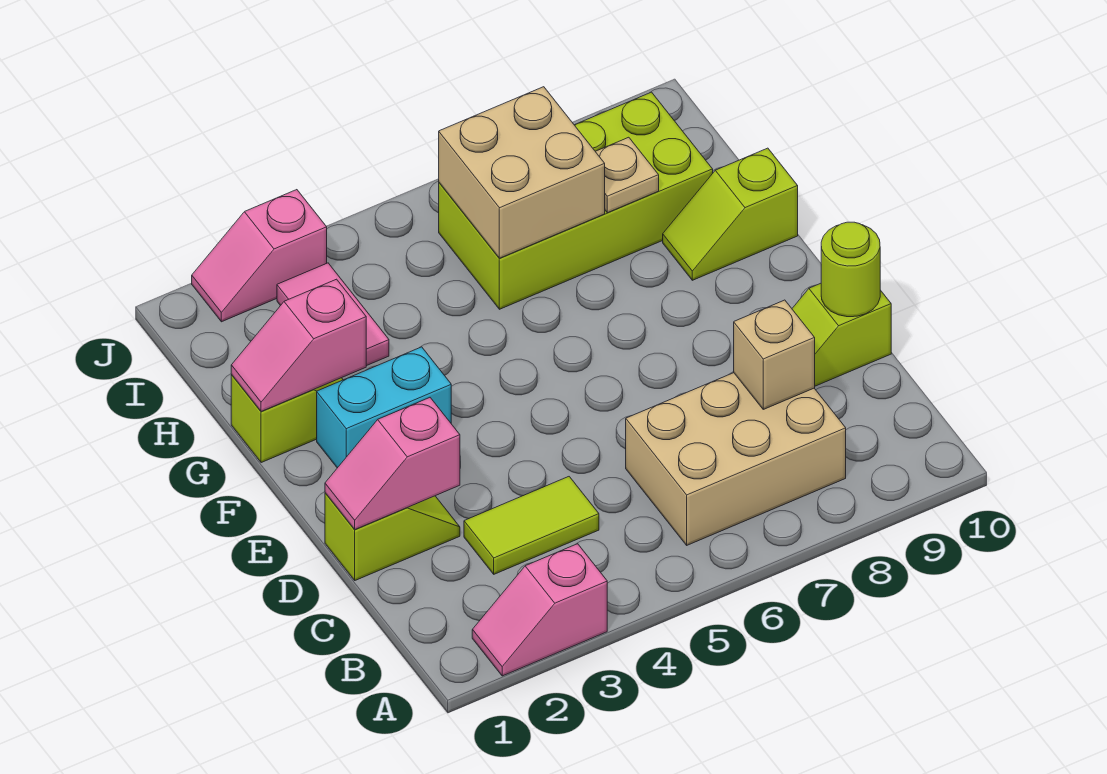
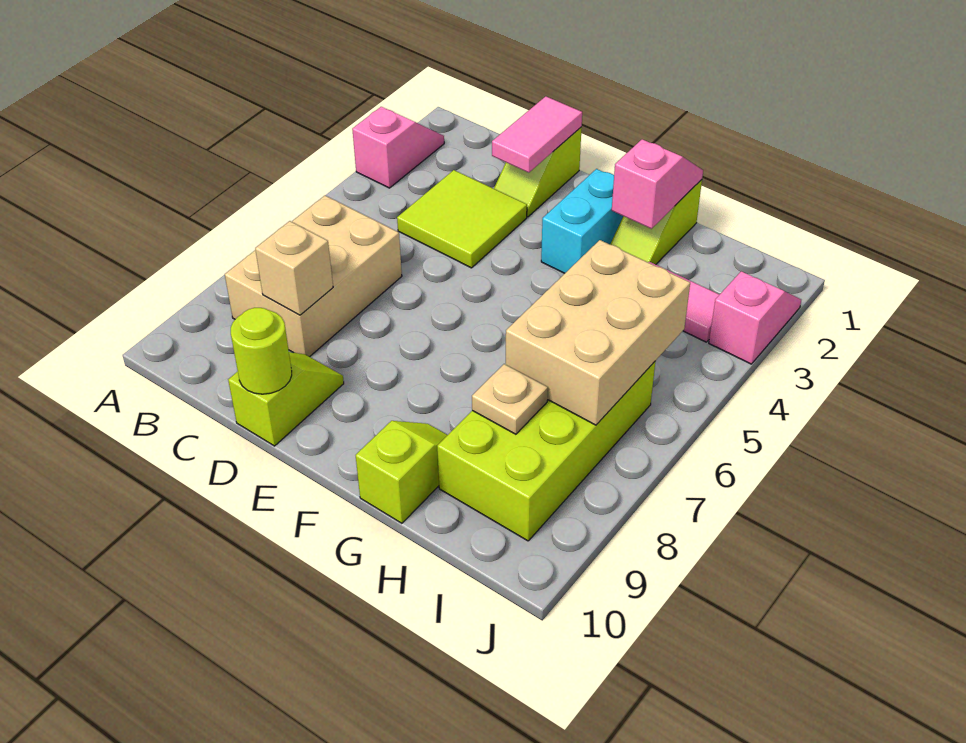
lime 1x2 tile [464,477,599,574] -> lime 2x2 tile [397,170,527,268]
pink 1x2 slope [325,398,460,529] -> pink 1x2 tile [492,96,582,173]
tan 2x2 brick [439,87,605,258] -> tan 2x3 brick [506,240,690,425]

